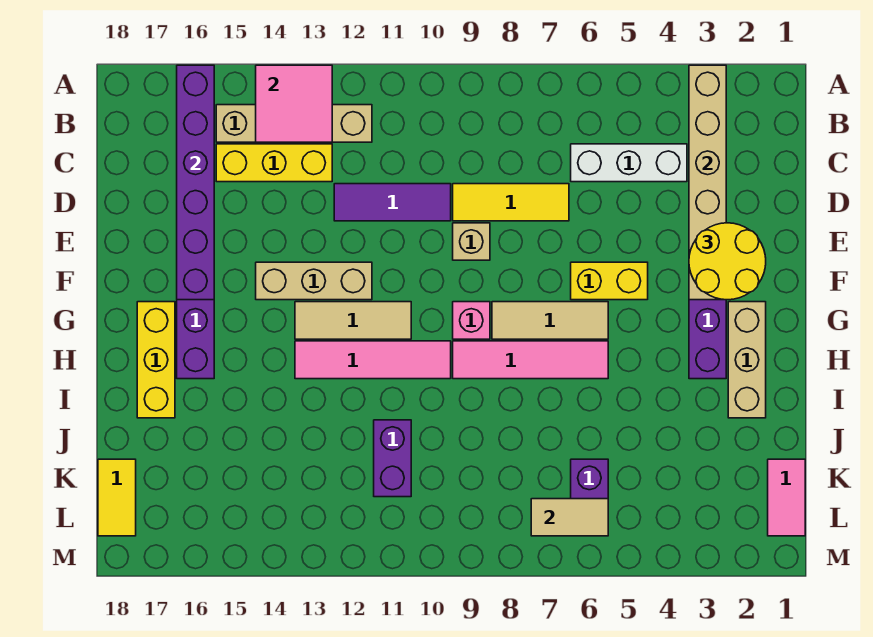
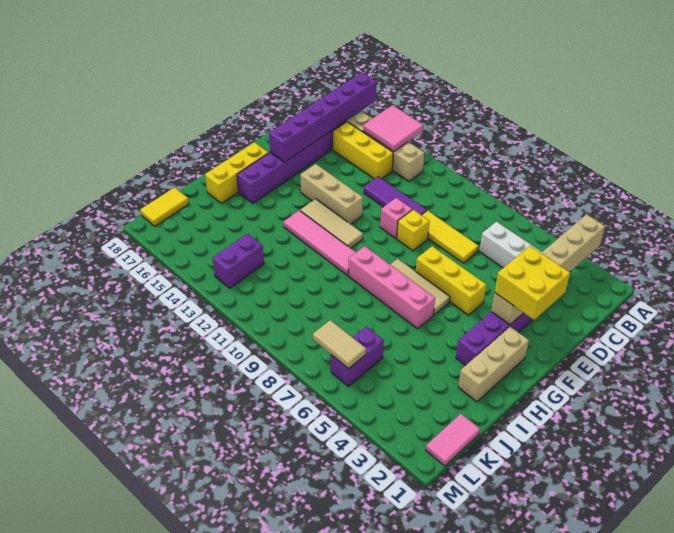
yellow 2x2 round brick [689,223,766,300] -> yellow 2x2 brick [495,246,570,320]
tan 1x1 brick [453,223,490,260] -> yellow 1x1 brick [397,210,429,251]
yellow 1x2 brick [571,262,648,300] -> yellow 1x3 brick [416,246,486,315]
pink 1x1 brick [453,302,490,339] -> pink 1x1 brick moved to [380,198,412,239]
pink 1x4 tile [453,341,608,379] -> pink 1x4 brick [349,246,435,329]
purple 1x2 brick [374,420,411,497] -> purple 1x2 brick moved to [213,234,264,288]

